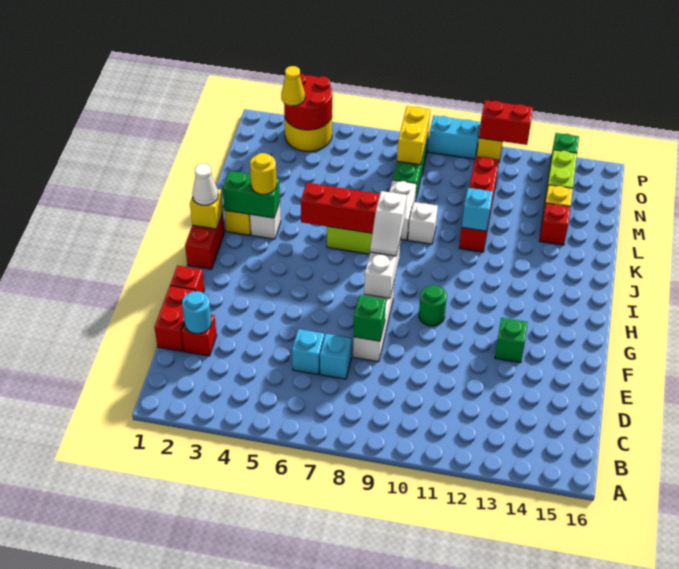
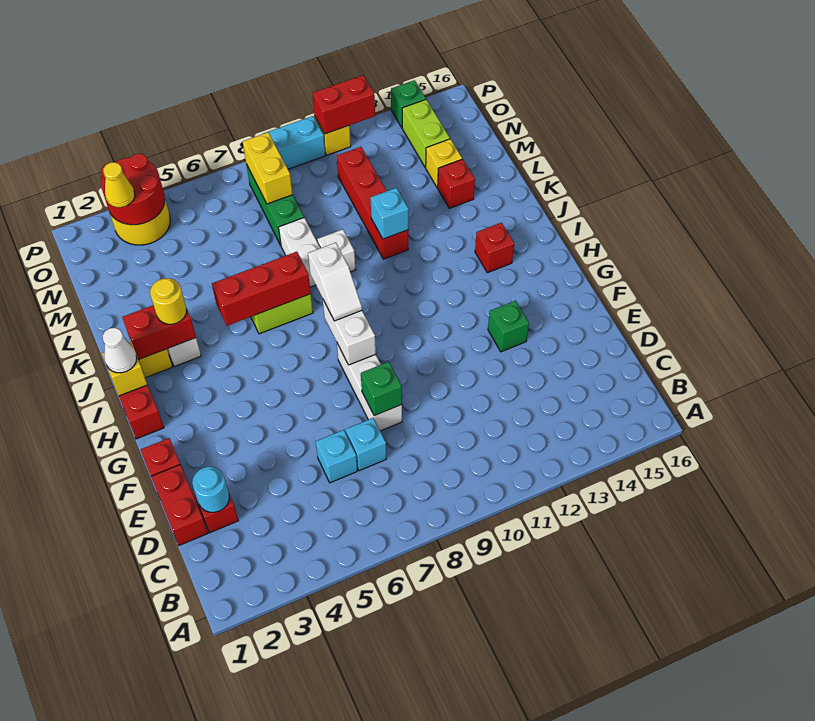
green 1x1 round brick [419,285,447,326] -> none
none -> red 1x1 brick [475,223,514,273]
green 1x2 brick [223,171,280,218] -> red 1x2 brick [122,305,196,359]

